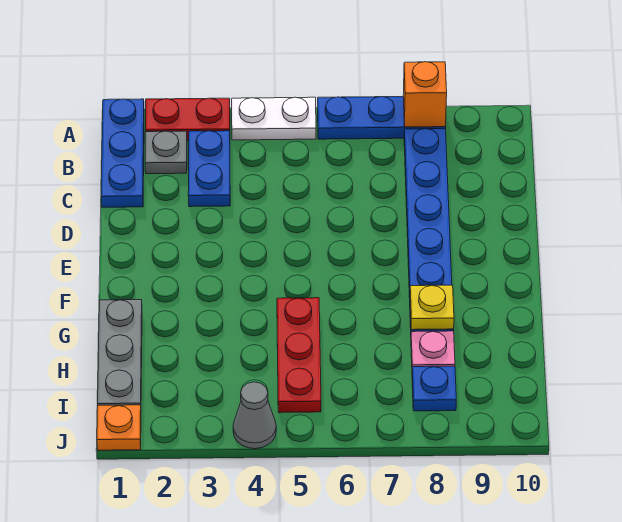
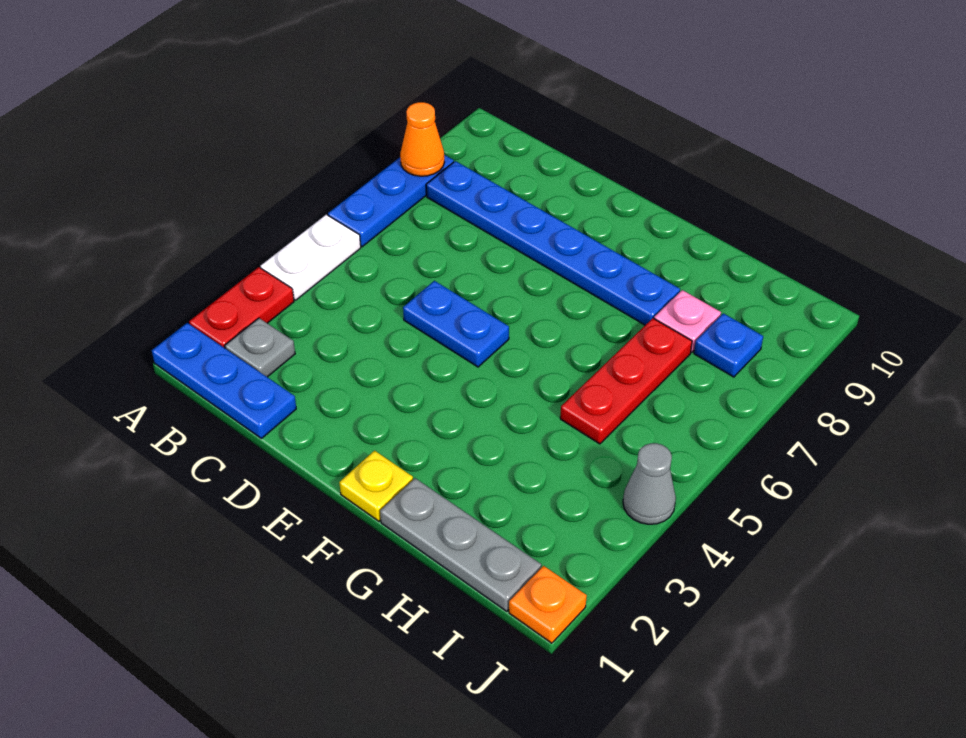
orange 1x1 brick [403,62,447,127] -> orange 1x1 cone [400,102,444,176]
blue 1x2 plate [188,131,230,207] -> blue 1x2 plate moved to [403,281,509,367]
red 1x3 plate [277,298,321,413] -> red 1x3 plate turned to [560,318,692,444]
yellow 1x1 plate [410,285,454,330] -> yellow 1x1 plate moved to [339,451,413,521]

